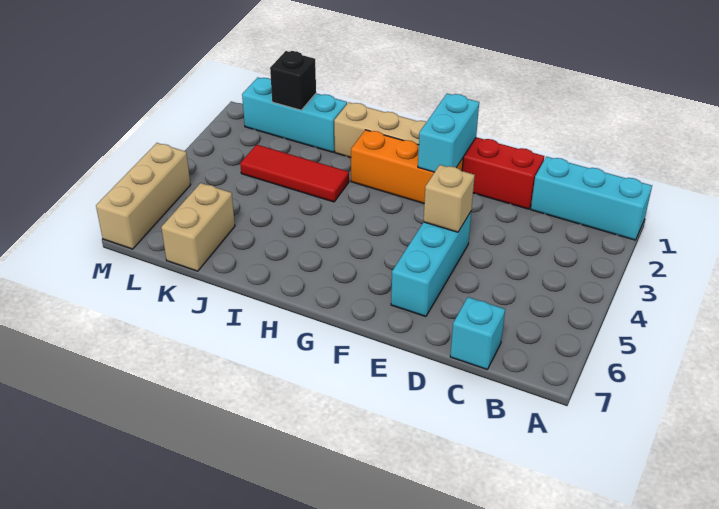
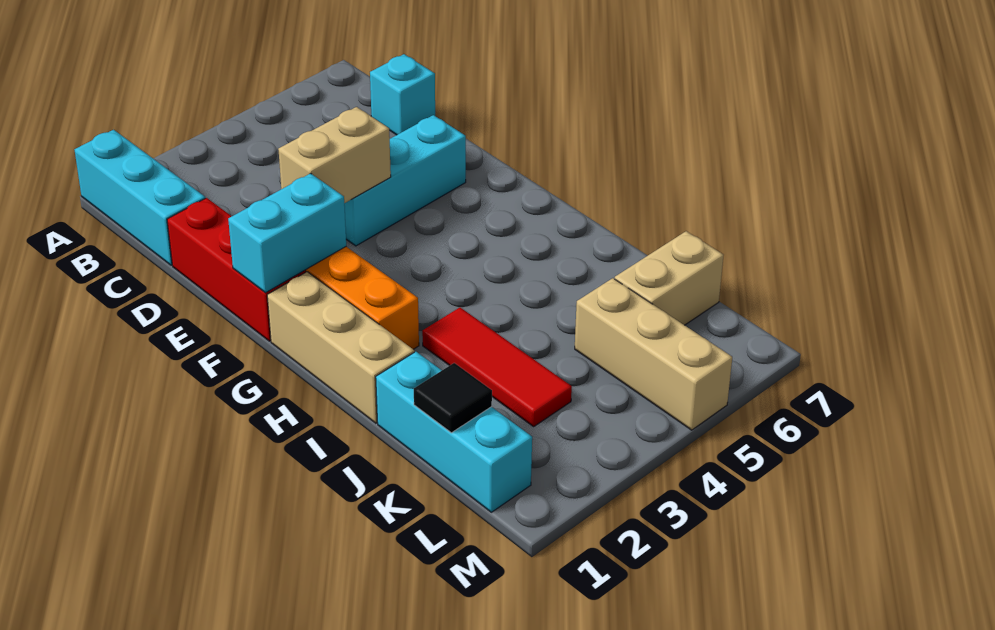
tan 1x1 brick [424,165,475,232] -> tan 1x2 brick [278,107,391,203]
black 1x1 brick [270,51,316,110] -> black 1x1 tile [414,363,492,433]
tan 1x3 brick [96,143,191,249] -> tan 1x3 brick turned to [575,278,732,430]

